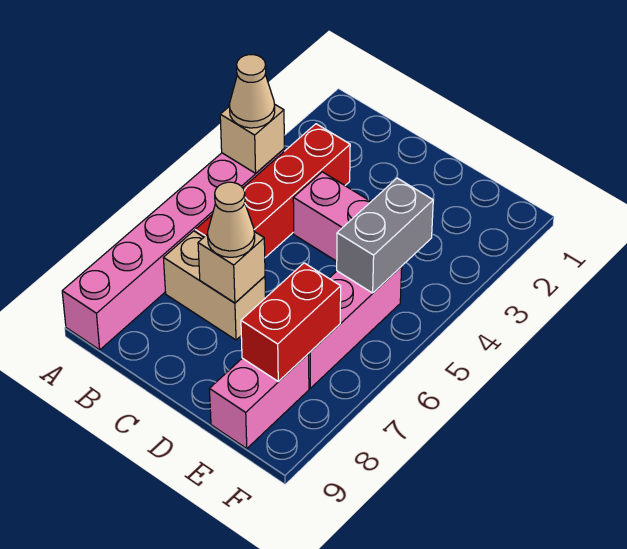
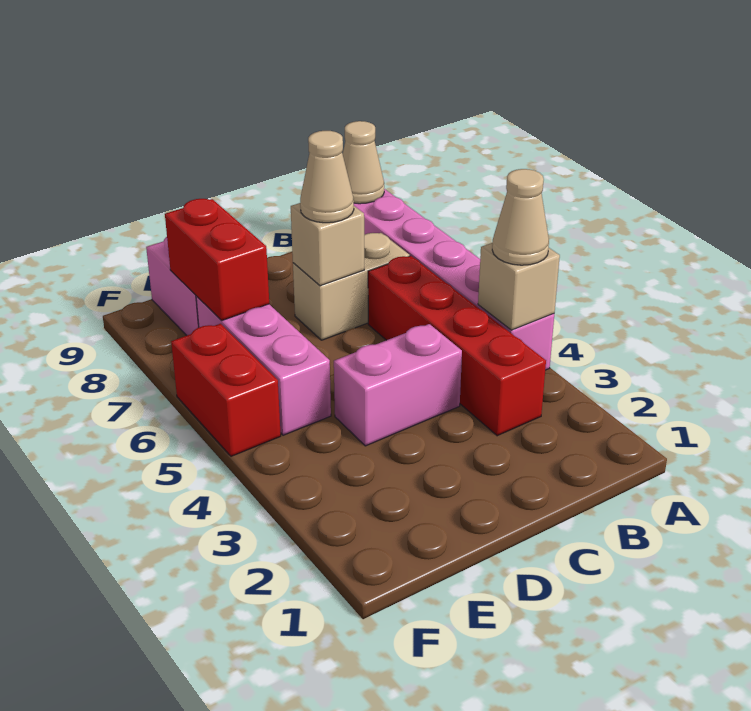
none -> tan 1x1 cone [343,121,384,204]
grey 1x2 brick [337,178,433,293] -> none
none -> red 1x2 brick [171,324,281,456]

